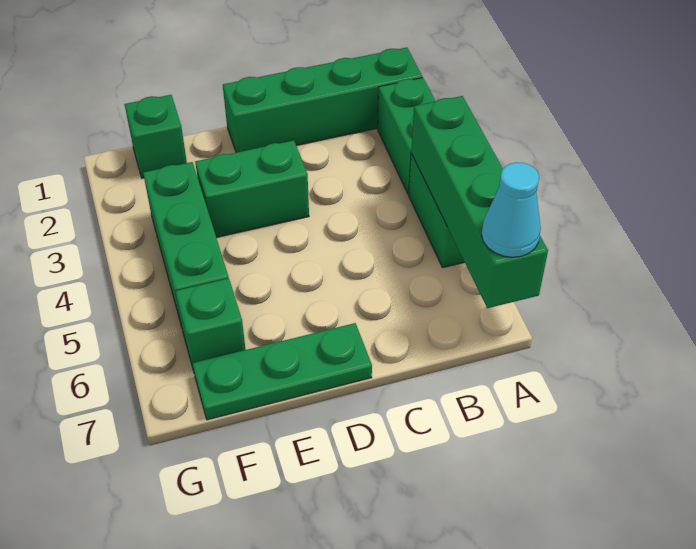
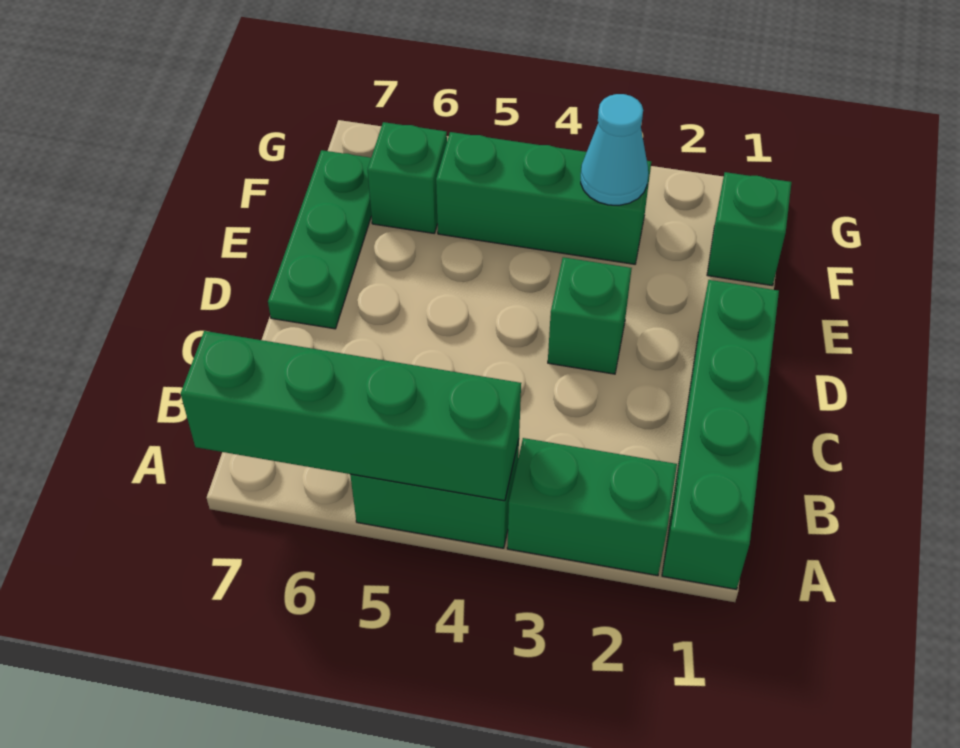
cyan 1x1 cone [482,162,541,257] -> cyan 1x1 cone moved to [581,94,648,205]
green 1x2 brick [195,140,309,238] -> green 1x1 brick [548,257,632,374]

